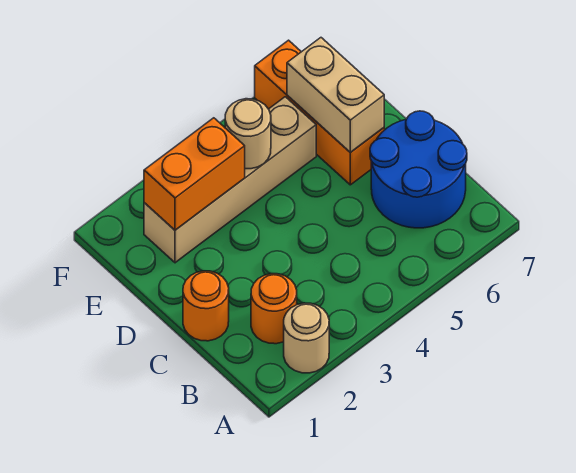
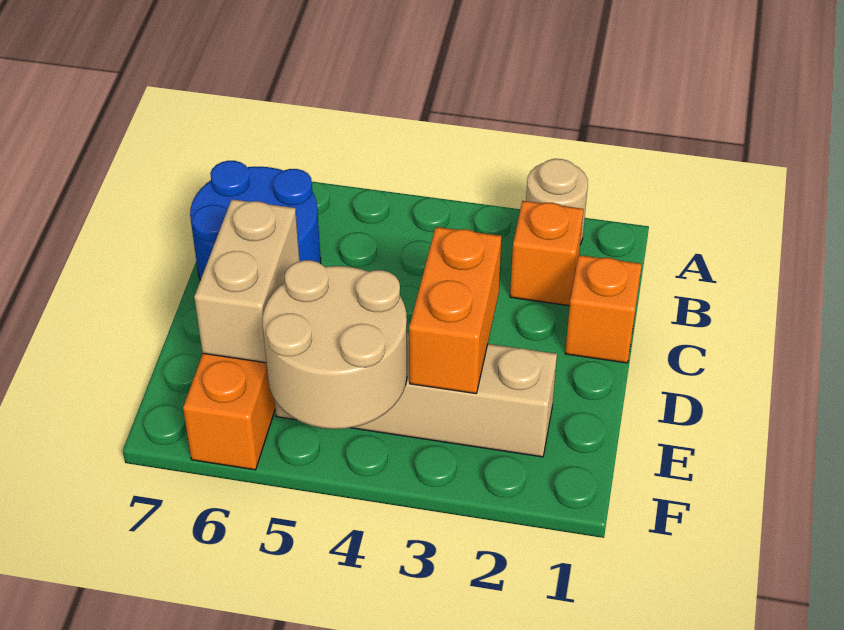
orange 1x1 round brick [251,274,297,344] -> orange 1x1 brick [510,201,584,306]
orange 1x1 round brick [183,271,229,341] -> orange 1x1 brick [565,255,642,363]
orange 1x2 brick [144,118,245,230] -> orange 1x2 brick turned to [409,227,502,394]
tan 1x1 round brick [225,99,271,169] -> tan 2x2 round brick [263,260,407,429]

